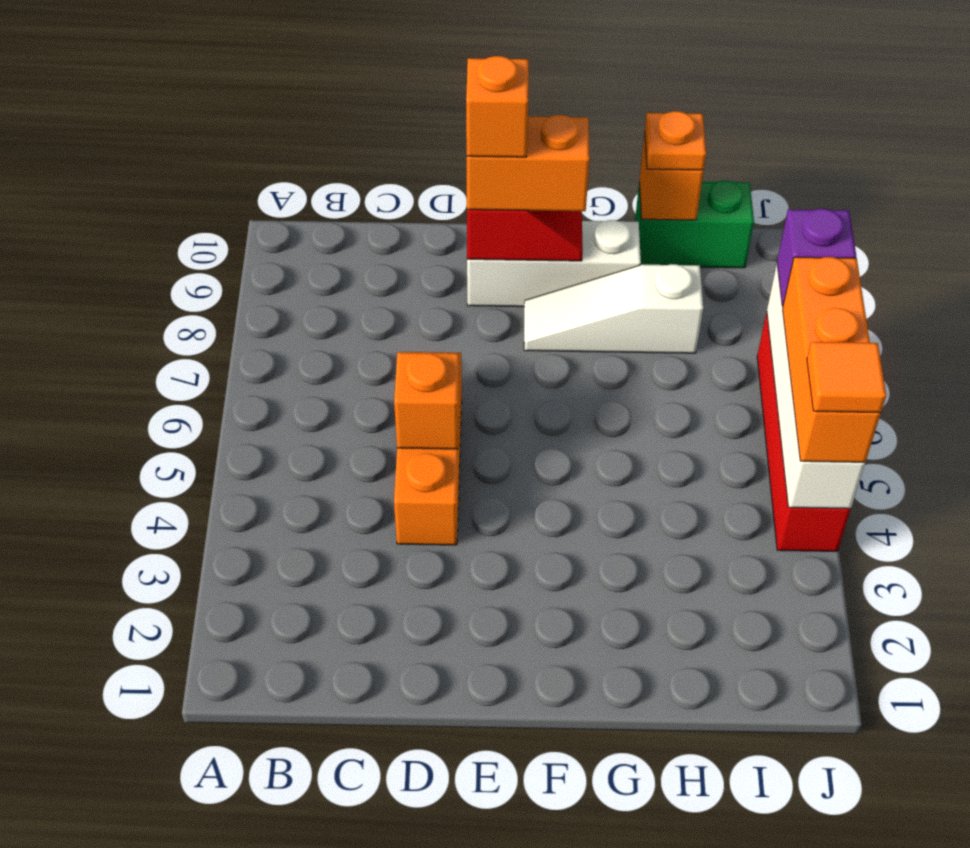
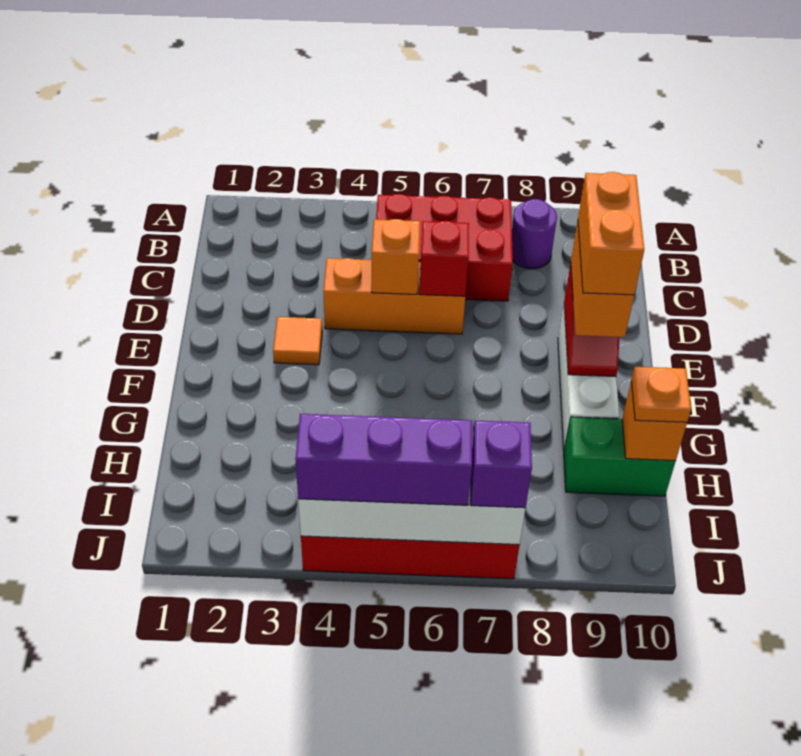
none -> red 2x3 brick [376,194,513,301]
none -> purple 1x1 round brick [512,199,557,269]
none -> red 1x1 brick [420,221,469,296]
orange 1x1 brick [466,56,529,157] -> orange 1x2 brick [578,172,644,295]
white 1x3 slope [524,264,703,353] -> none
green 1x2 brick [635,181,754,268] -> green 1x2 brick turned to [564,417,676,496]
orange 1x3 brick [783,257,881,462] -> purple 1x3 brick [295,414,472,505]
orange 1x1 tile [807,342,886,413] -> orange 1x1 tile moved to [273,317,322,365]

